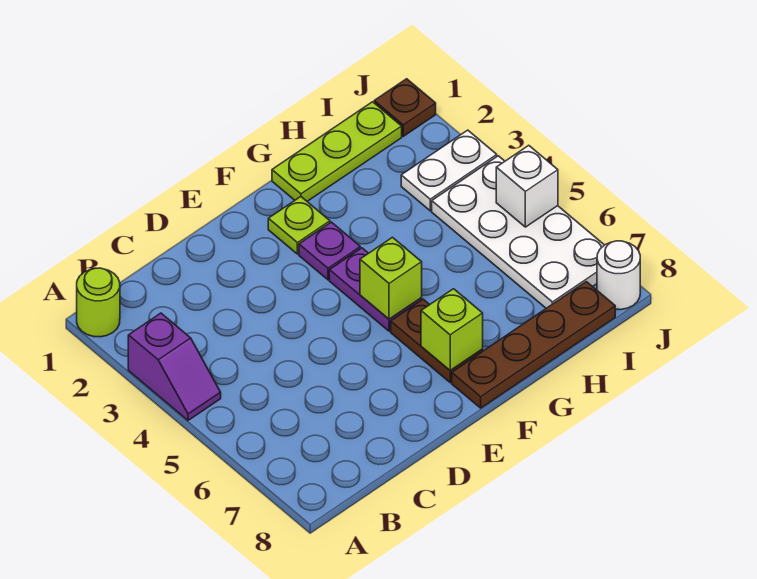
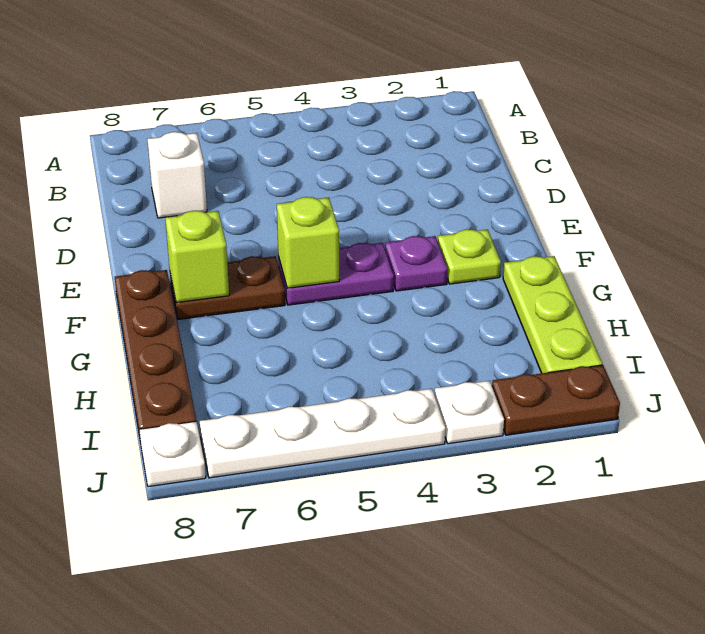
lime 1x1 round brick [77,268,120,337] -> none
purple 1x2 slope [128,313,221,420] -> none
white 1x2 plate [401,130,497,211] -> white 1x1 plate [435,381,504,444]
white 2x4 plate [432,156,604,308] -> white 1x4 plate [200,389,445,478]
brown 1x1 plate [374,79,436,136] -> brown 1x2 plate [492,365,620,435]
white 1x1 brick [496,145,558,227] -> white 1x1 brick moved to [147,132,207,218]
white 1x1 round brick [597,241,640,310] -> white 1x1 plate [139,421,206,487]

